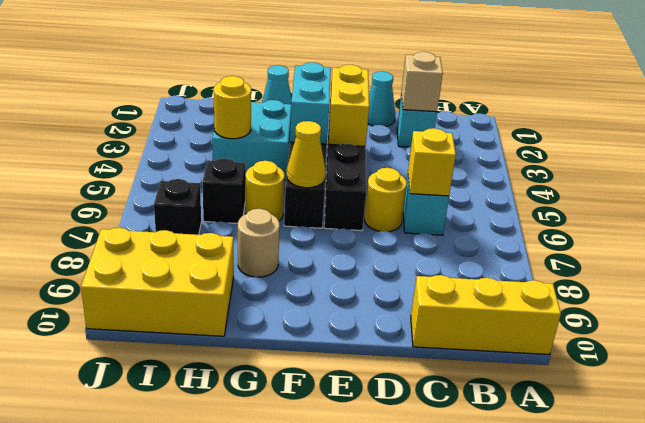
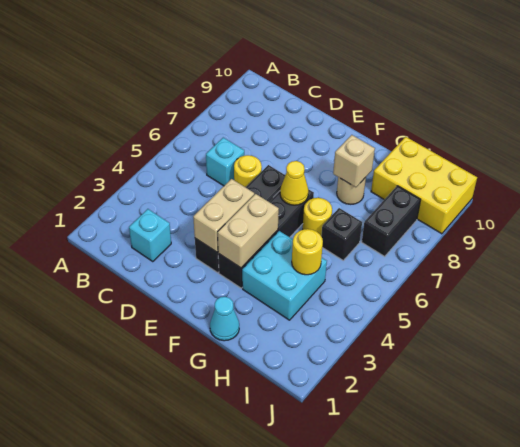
yellow 1x3 brick [411,275,561,355] -> none
tan 1x1 brick [401,52,443,112] -> tan 1x1 brick moved to [333,135,375,187]
yellow 1x1 brick [408,128,456,196] -> none
cyan 1x1 cone [368,71,395,126] -> none
yellow 1x2 brick [329,65,369,146] -> tan 1x2 brick [193,179,254,252]
cyan 1x2 brick [290,62,331,144] -> tan 1x2 brick [218,194,279,268]
black 1x1 brick [154,179,201,235] -> black 1x2 brick [362,186,421,256]

